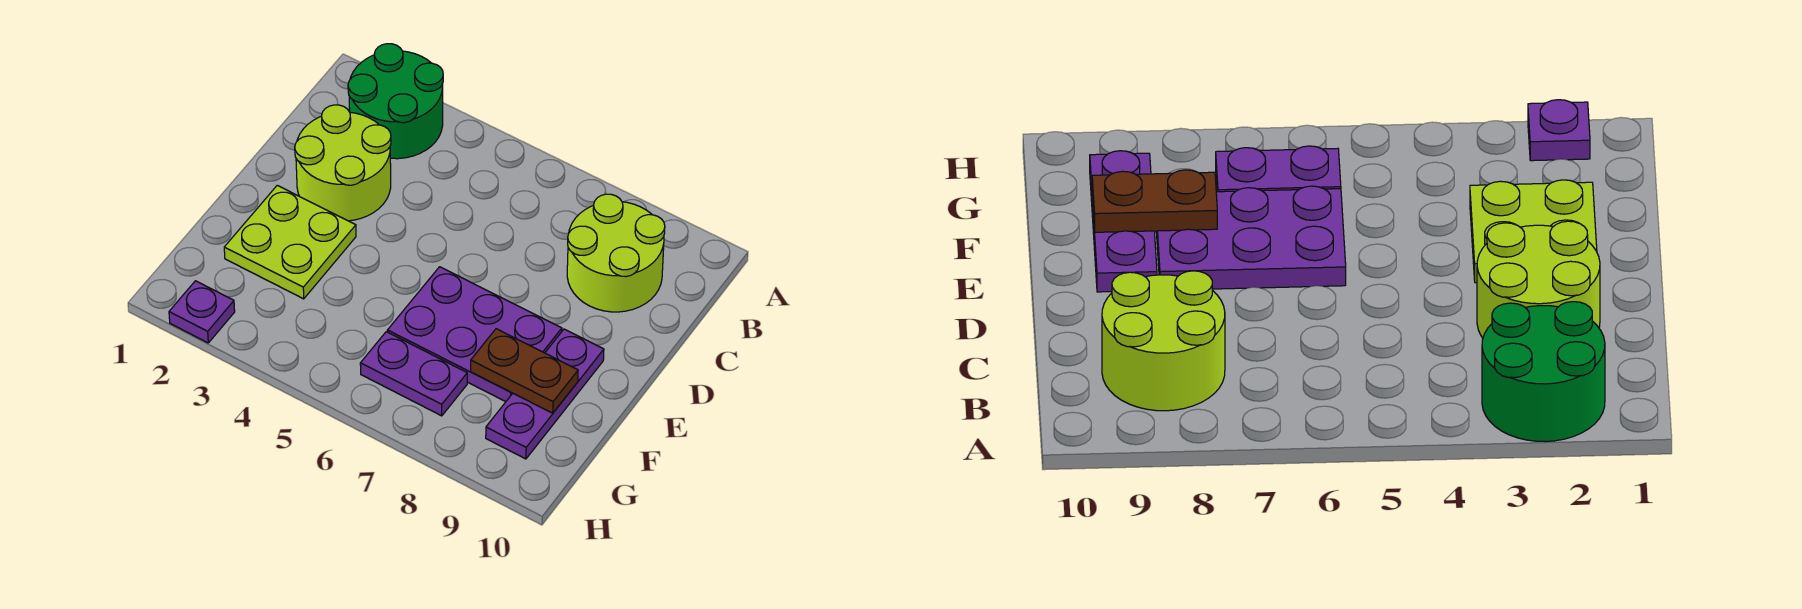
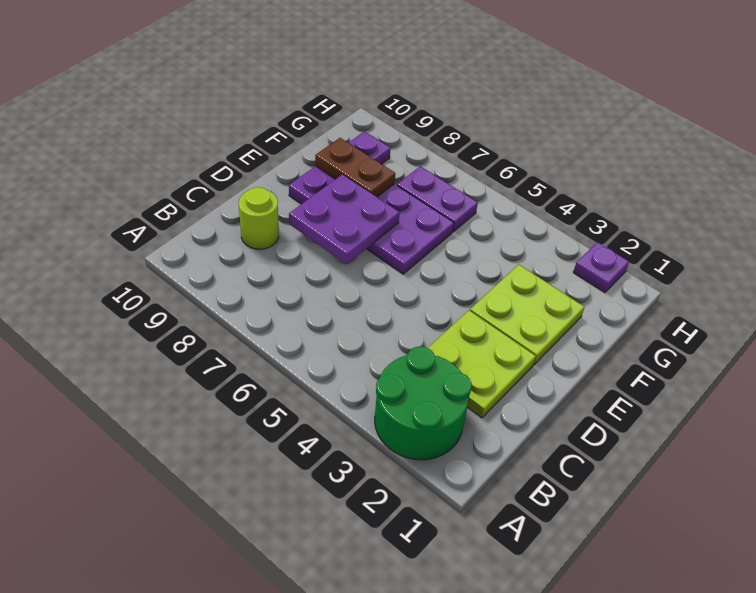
lime 2x2 round brick [567,194,665,312] -> lime 1x1 round brick [239,187,279,249]
lime 2x2 round brick [295,105,391,221] -> lime 2x2 plate [428,310,536,418]
none -> purple 2x2 plate [289,174,400,264]

